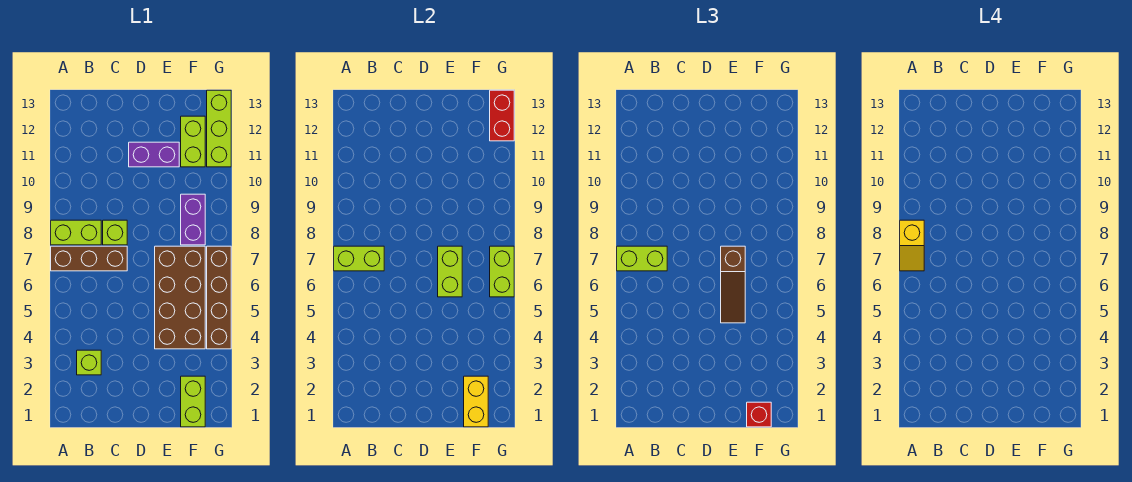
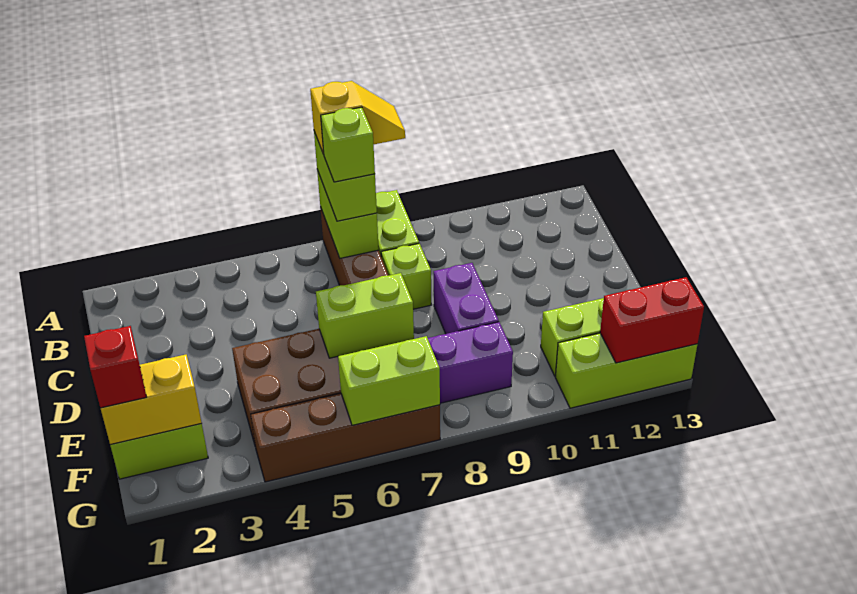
yellow 1x2 slope [900,220,924,271] -> yellow 1x2 slope turned to [310,81,405,154]
lime 1x1 brick [77,350,101,375] -> lime 1x1 brick moved to [321,107,375,182]
purple 1x2 brick [129,142,179,167] -> purple 1x2 brick moved to [434,263,499,334]
brown 1x3 slope [721,246,745,323] -> none

